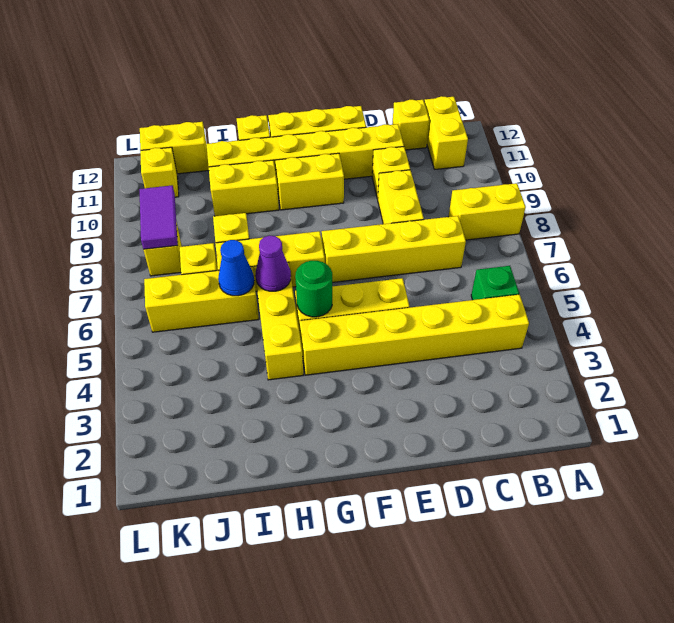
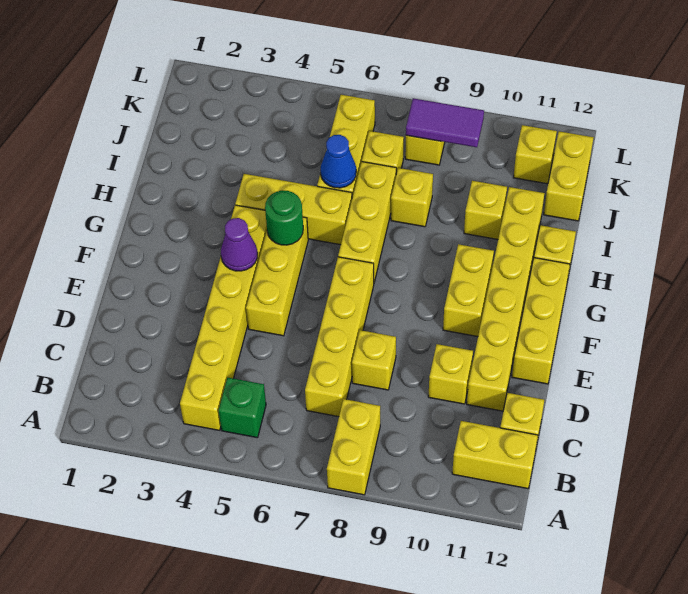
yellow 1x2 brick [378,170,424,224] -> yellow 1x1 brick [352,330,396,390]
purple 1x1 cone [255,236,291,291] -> purple 1x1 cone moved to [221,218,258,271]
yellow 1x2 brick [209,160,279,216] -> yellow 1x1 brick [464,181,507,239]

